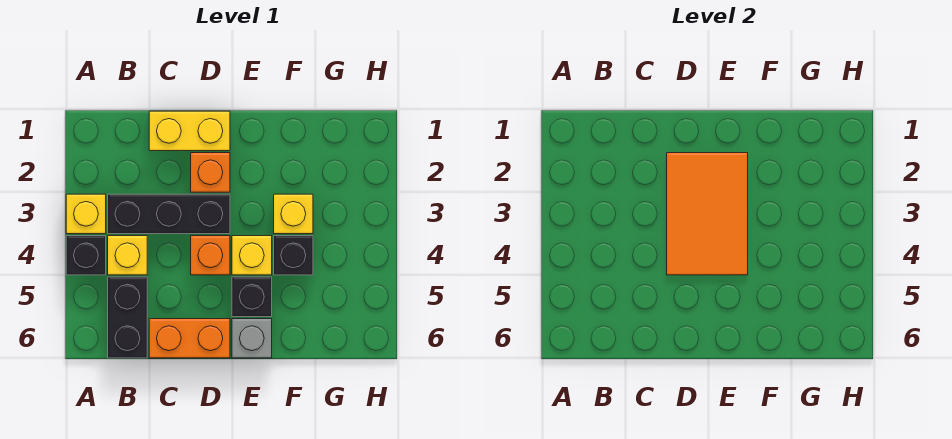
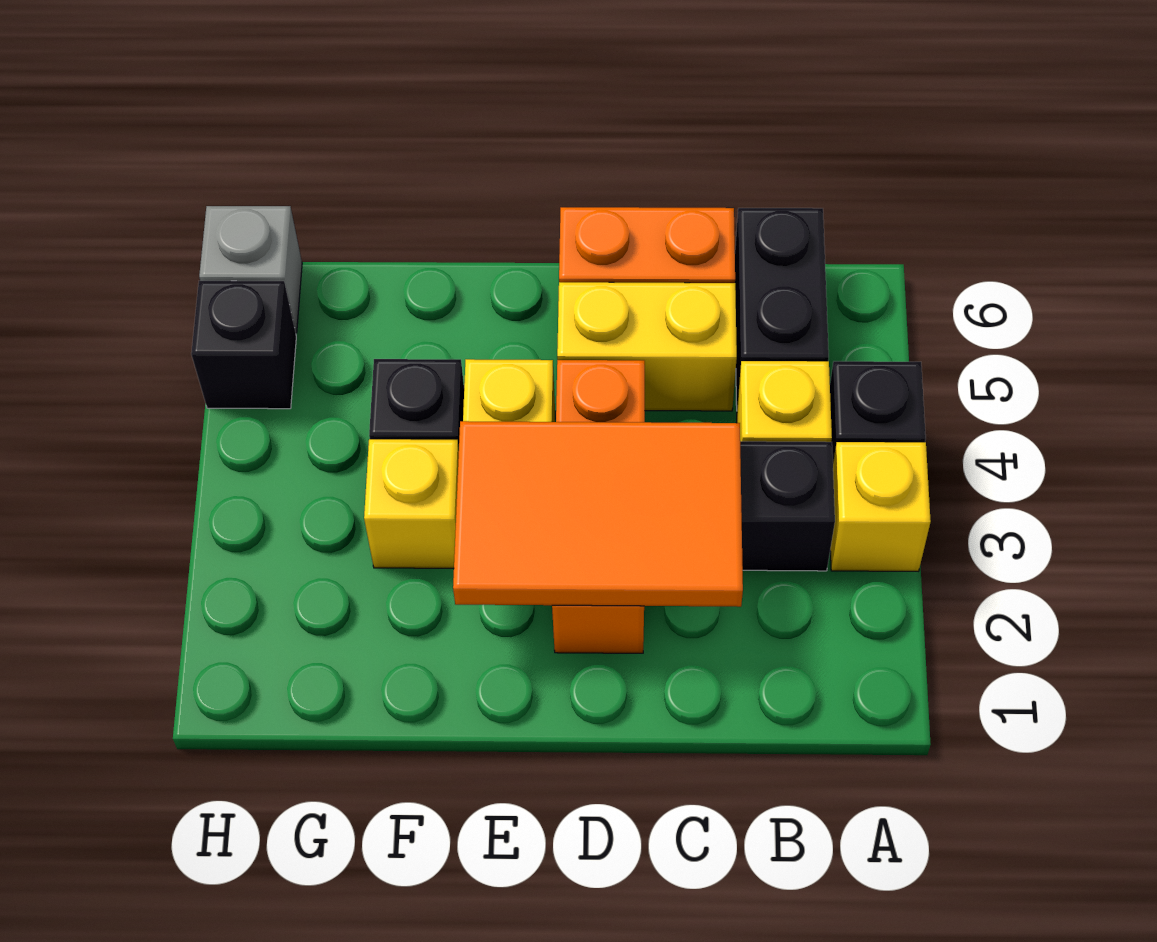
yellow 1x2 brick [149,111,230,151] -> yellow 1x2 brick moved to [557,282,737,411]
orange 2x3 tile [667,153,748,275] -> orange 2x3 tile turned to [453,421,743,607]
black 1x1 brick [232,277,272,317] -> black 1x1 brick moved to [191,281,296,409]
grey 1x1 brick [232,319,272,358] -> grey 1x1 brick moved to [199,206,302,333]

